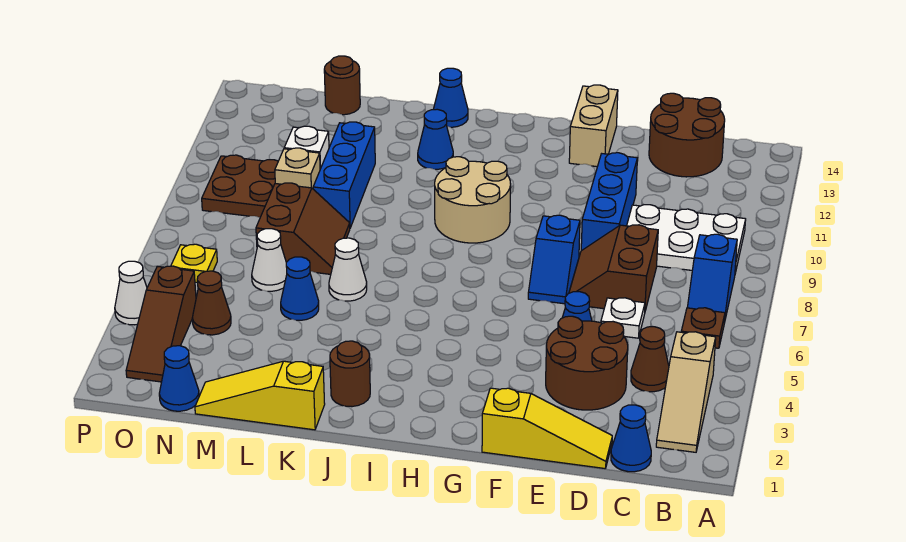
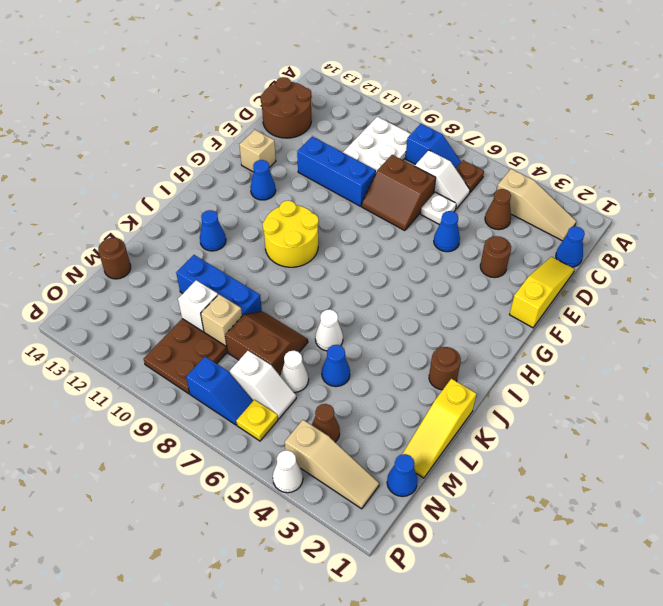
none -> white 1x2 slope [415,150,470,209]
brown 2x2 round brick [546,316,628,410] -> brown 1x1 round brick [480,236,511,278]
blue 1x2 slope [528,215,580,304] -> blue 1x2 slope moved to [186,357,253,425]
tan 1x2 brick [569,85,618,167] -> tan 1x1 brick [239,130,276,172]
tan 2x2 round brick [435,157,511,243] -> yellow 2x2 round brick [263,201,319,267]
blue 1x1 cone [433,68,468,127] -> blue 1x1 cone moved to [250,160,276,200]
none -> white 1x2 slope [230,351,296,419]
brown 1x3 slope [126,266,196,382] -> tan 1x3 slope [285,420,379,509]

